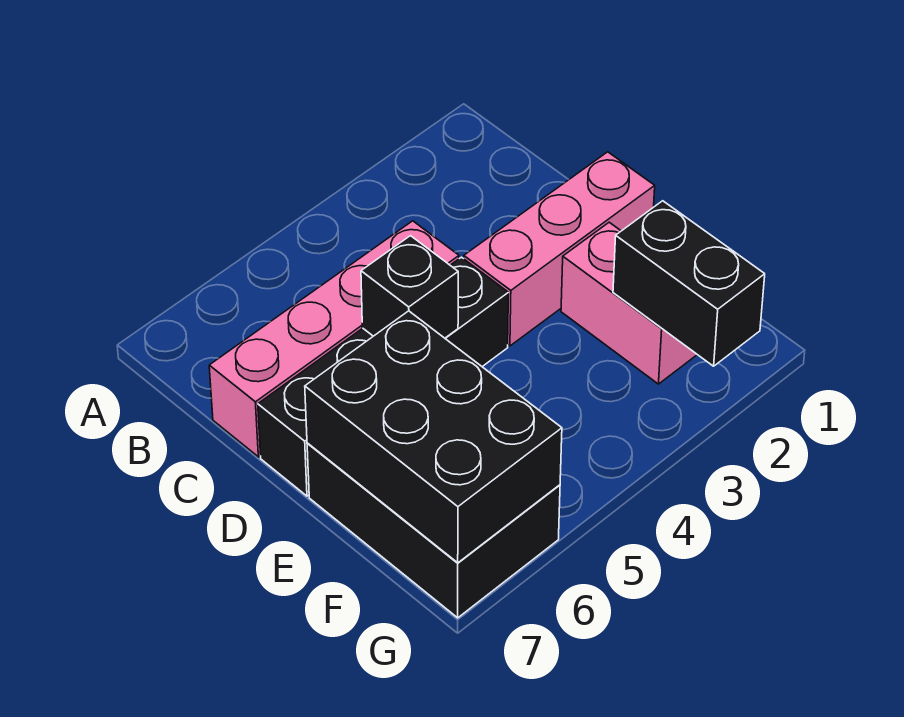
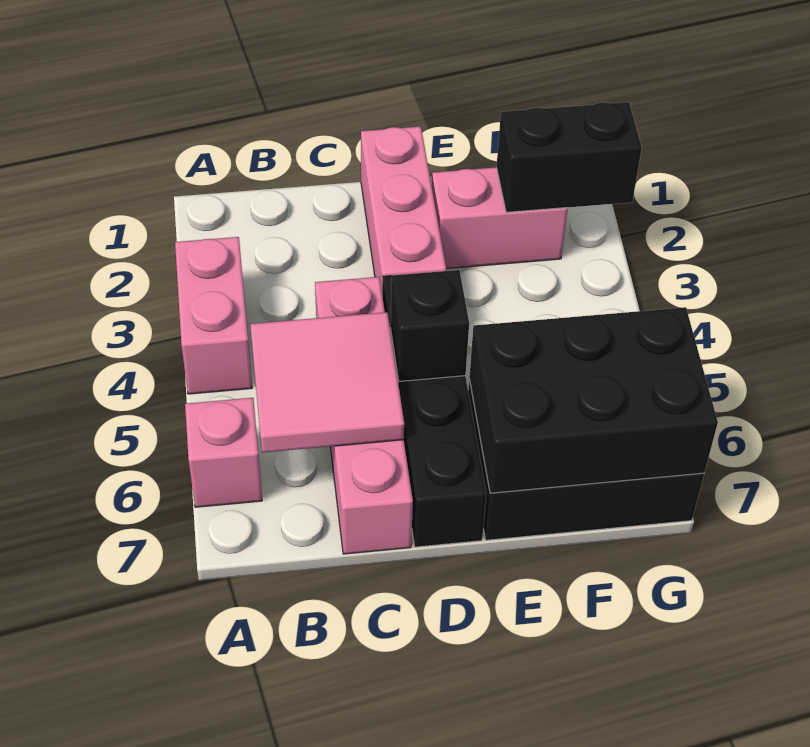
none -> pink 1x2 brick [175,237,252,394]
none -> pink 1x1 brick [185,398,262,507]
none -> pink 2x2 tile [250,312,404,453]

